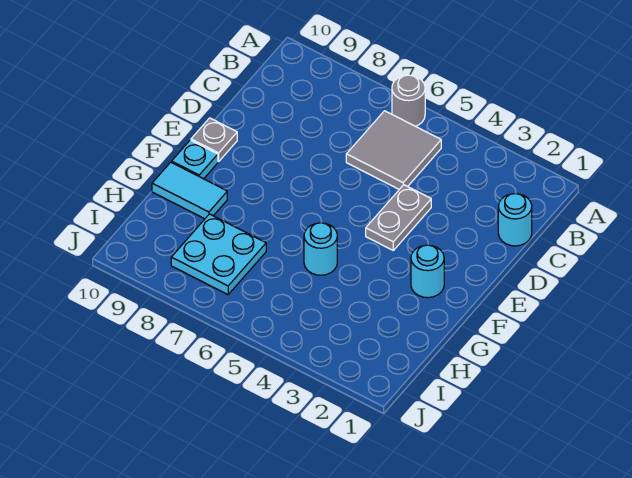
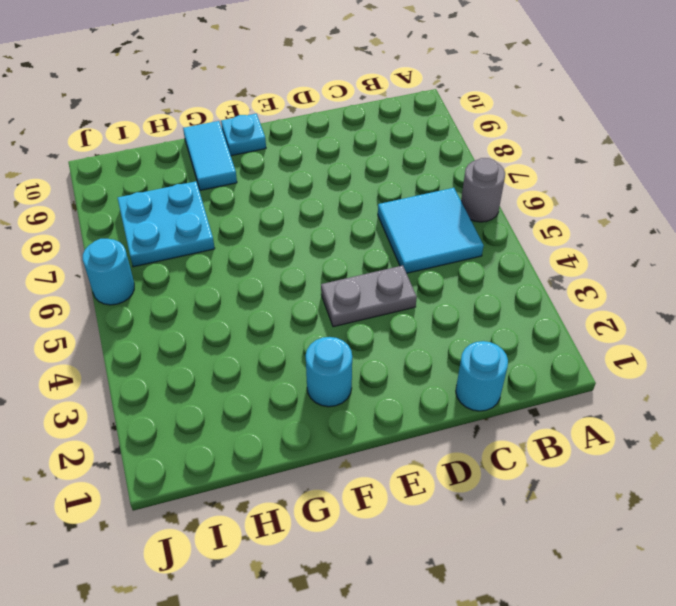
grey 2x2 tile [346,111,441,189] -> cyan 2x2 tile [378,188,484,273]
grey 1x1 plate [191,118,237,162] -> none
cyan 1x1 round brick [304,223,337,275] -> cyan 1x1 round brick moved to [83,239,134,305]

